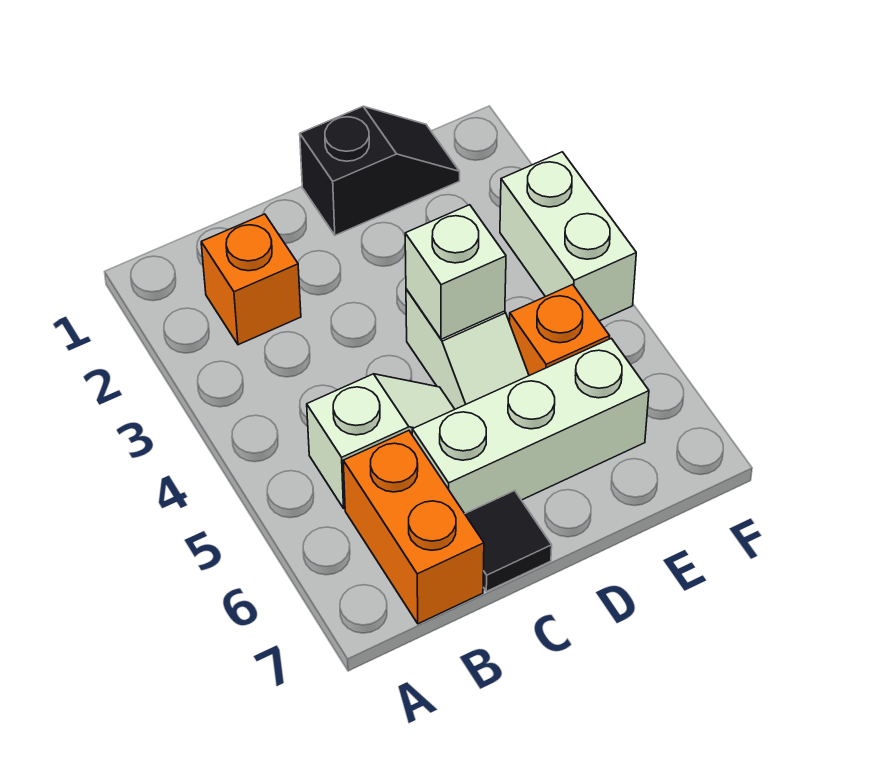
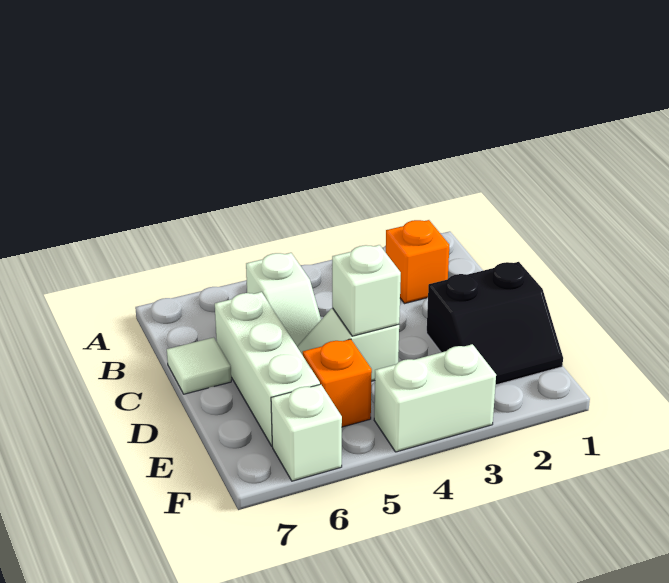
orange 1x2 brick [343,431,484,624] -> none
black 1x1 tile [465,491,552,591] -> white 1x1 tile [167,337,231,394]
black 1x2 slope [300,106,460,235] -> black 2x2 slope [427,262,563,385]
none -> white 1x1 brick [271,384,342,481]

